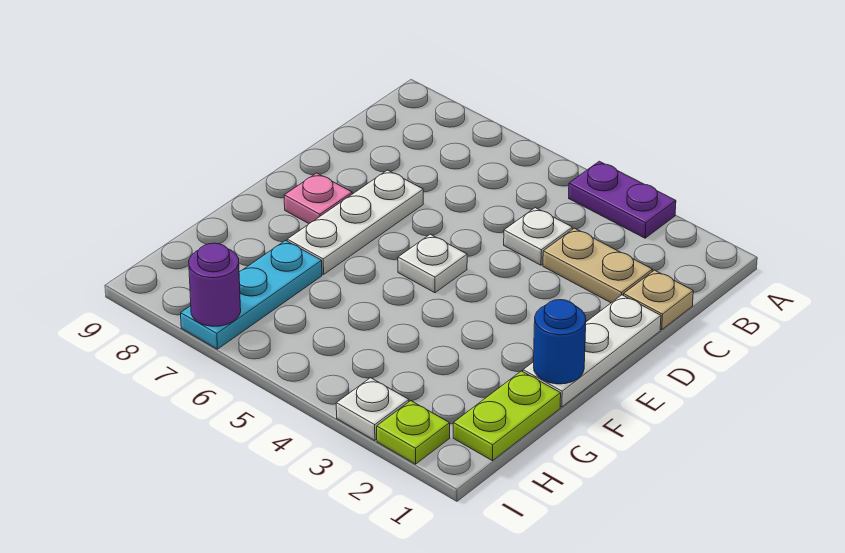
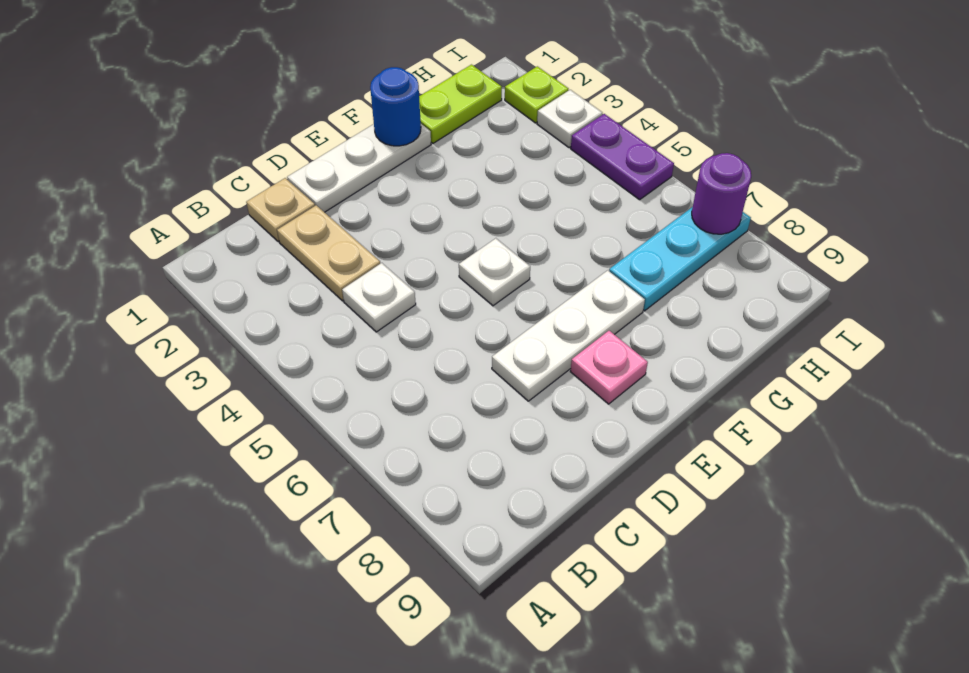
purple 1x2 plate [569,161,676,238] -> purple 1x2 plate moved to [571,114,674,200]

